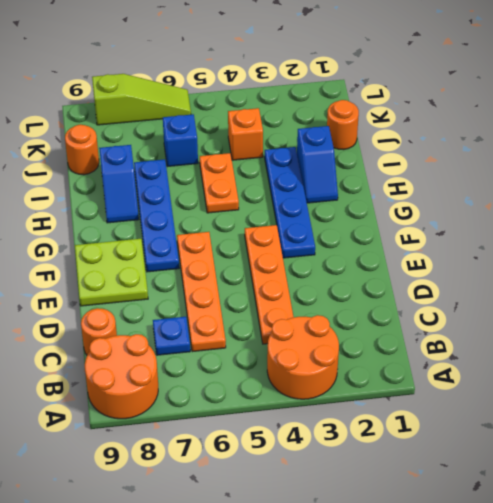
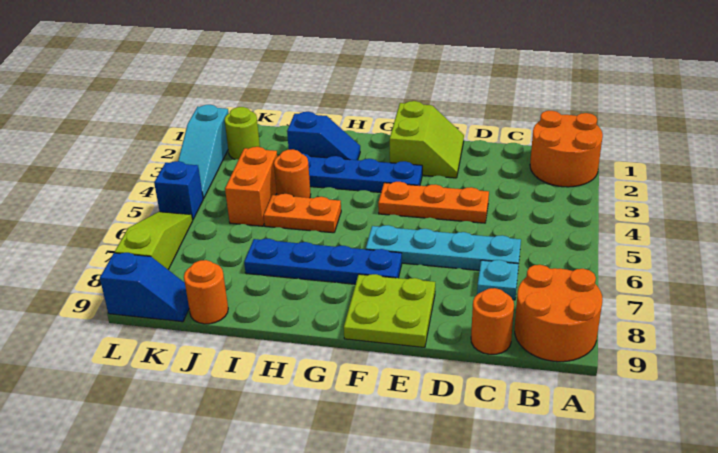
orange 2x2 round brick [267,315,339,399] -> orange 2x2 round brick moved to [530,111,603,187]
orange 1x4 plate [245,225,294,344] -> orange 1x3 plate [378,182,489,223]
orange 1x4 plate [177,232,226,352] -> cyan 1x4 plate [366,225,521,270]
blue 1x1 plate [153,317,190,355] -> cyan 1x1 plate [477,260,519,300]
none -> lime 2x2 slope [390,101,464,178]
blue 1x2 slope [99,145,139,223] -> blue 1x2 slope moved to [100,253,189,322]
orange 1x1 round brick [327,100,359,150] -> orange 1x1 round brick moved to [274,149,311,198]
orange 1x1 brick [228,108,263,160] -> orange 1x2 brick [225,147,277,226]
blue 1x1 brick [163,114,198,167] -> blue 1x1 brick moved to [154,161,203,220]
none -> lime 1x1 round brick [225,107,260,160]
none -> cyan 1x3 slope [178,105,229,199]

